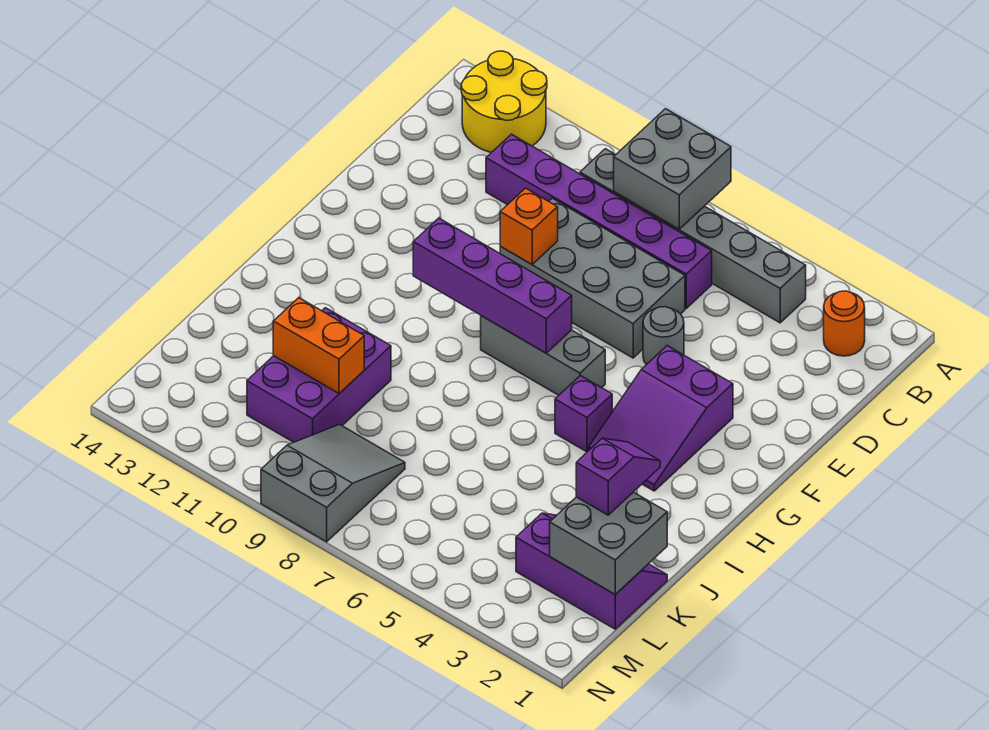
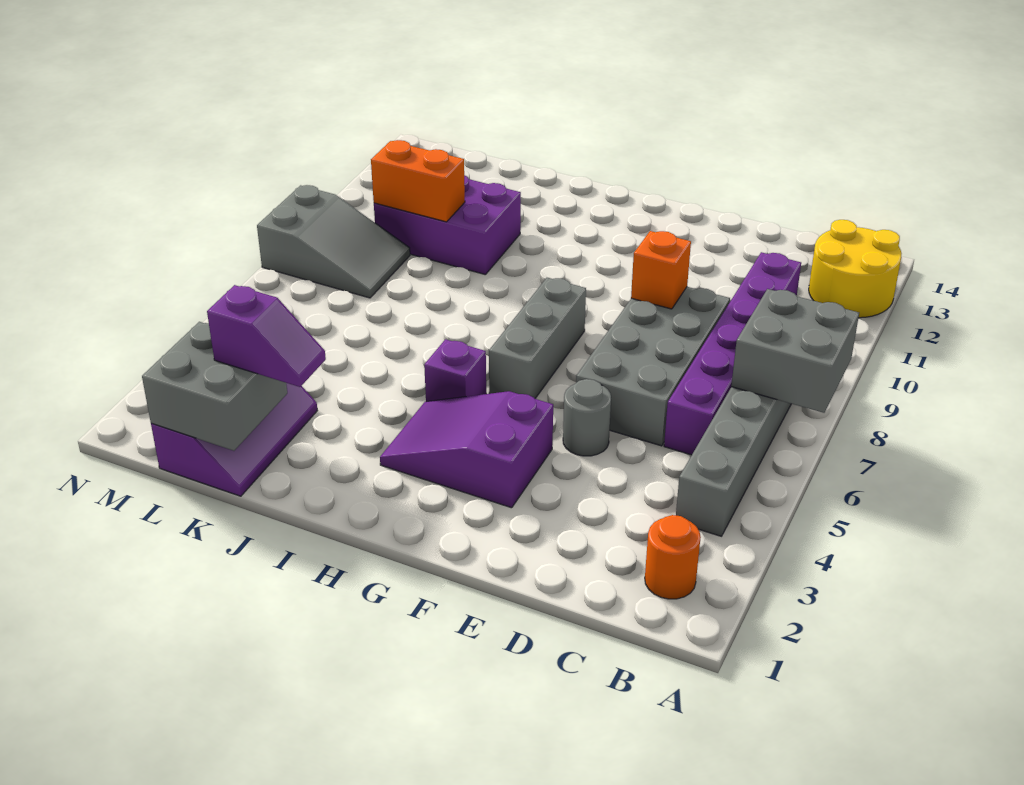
purple 1x4 brick [413,218,572,353] -> none
orange 1x2 brick [273,298,364,393] -> orange 1x2 brick turned to [371,140,465,222]

